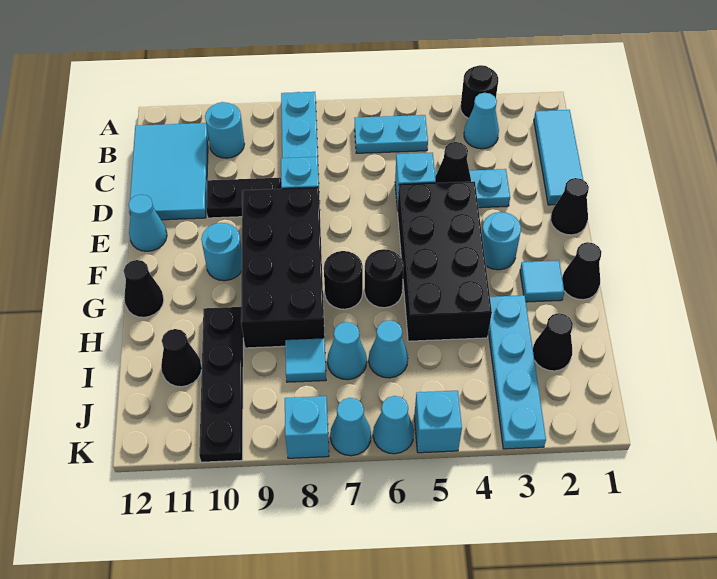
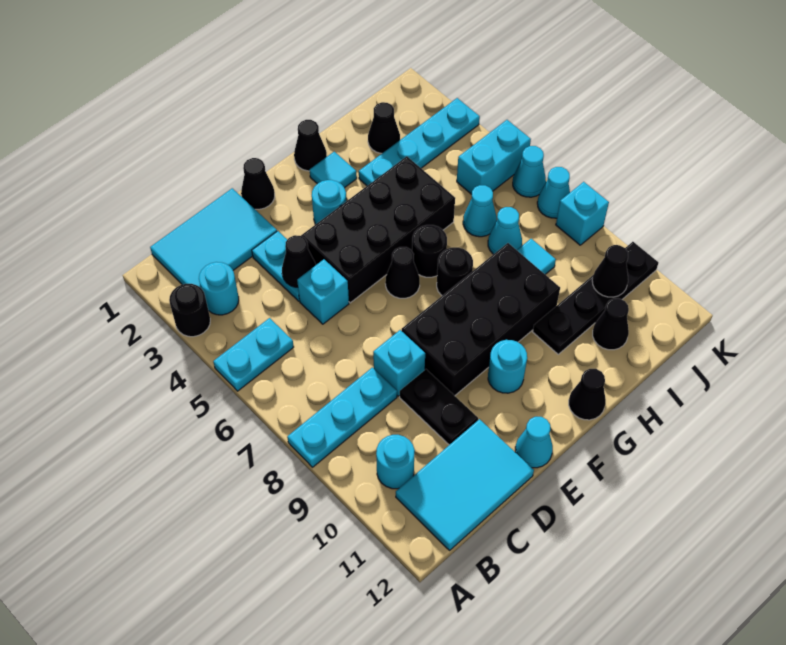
cyan 1x3 tile [534,110,583,205] -> cyan 2x3 tile [150,188,277,288]
cyan 1x1 cone [464,93,499,149] -> cyan 1x1 round brick [199,262,239,315]
cyan 1x2 plate [355,115,428,153] -> cyan 1x2 plate turned to [213,318,294,391]
none -> black 1x1 cone [385,247,420,298]
none -> black 1x1 cone [592,245,628,297]
cyan 1x1 brick [414,391,462,453] -> cyan 1x2 brick [457,120,531,194]

